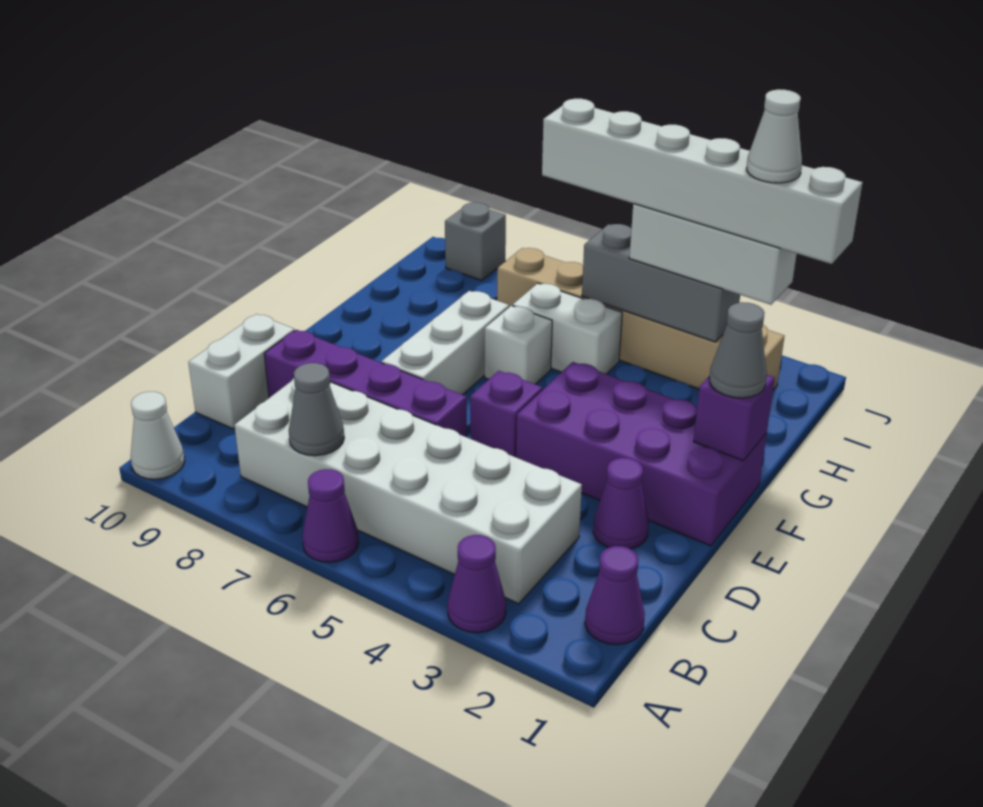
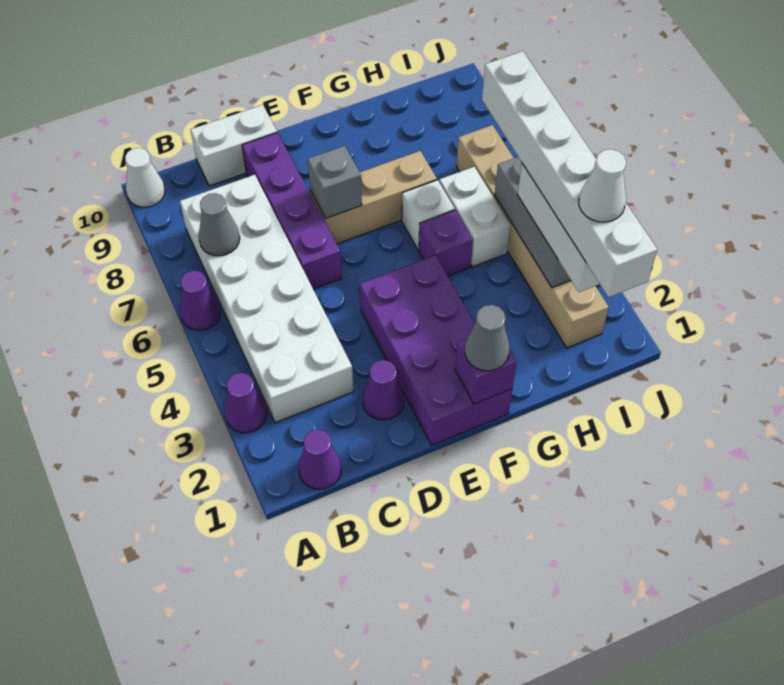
purple 1x1 brick [470,371,543,457] -> purple 1x1 brick moved to [419,210,473,276]
white 1x3 brick [381,291,509,395] -> tan 1x3 brick [310,151,437,244]
grey 1x1 brick [445,202,506,280] -> grey 1x1 brick moved to [308,146,362,218]

